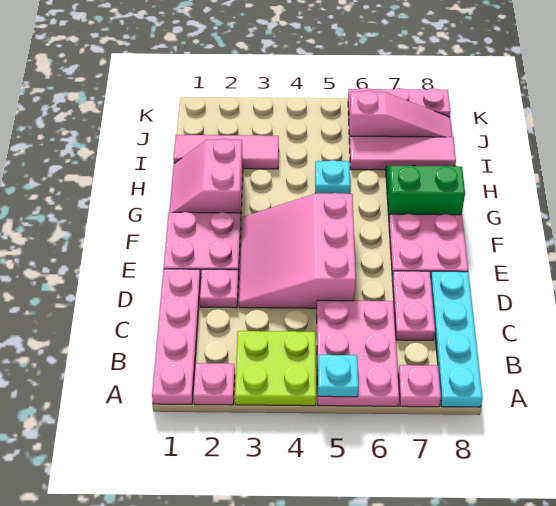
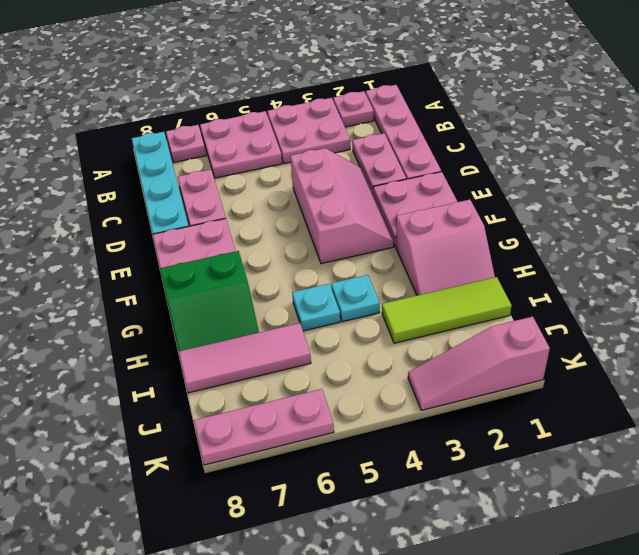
lime 2x2 plate [235,331,316,406] -> pink 2x2 plate [267,98,350,164]
pink 2x3 plate [317,300,399,406] -> pink 2x2 plate [200,111,282,178]
cyan 1x1 plate [318,355,358,397] -> cyan 1x1 plate moved to [331,275,380,322]
pink 1x1 plate [200,269,239,308] -> pink 1x2 plate [352,133,406,193]
pink 3x3 slope [239,193,356,308] -> pink 2x3 slope [290,148,394,264]
pink 2x2 slope [169,139,243,213] -> pink 2x2 slope turned to [396,200,495,295]
pink 1x3 tile [173,135,279,169] -> lime 1x3 tile [382,277,512,343]
pink 1x3 slope [349,90,452,144] -> pink 1x3 slope moved to [408,317,550,410]

